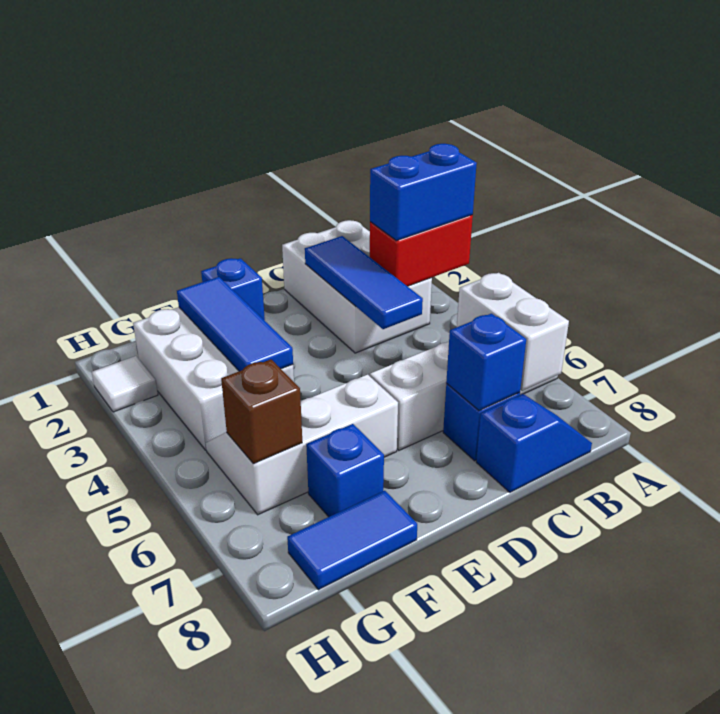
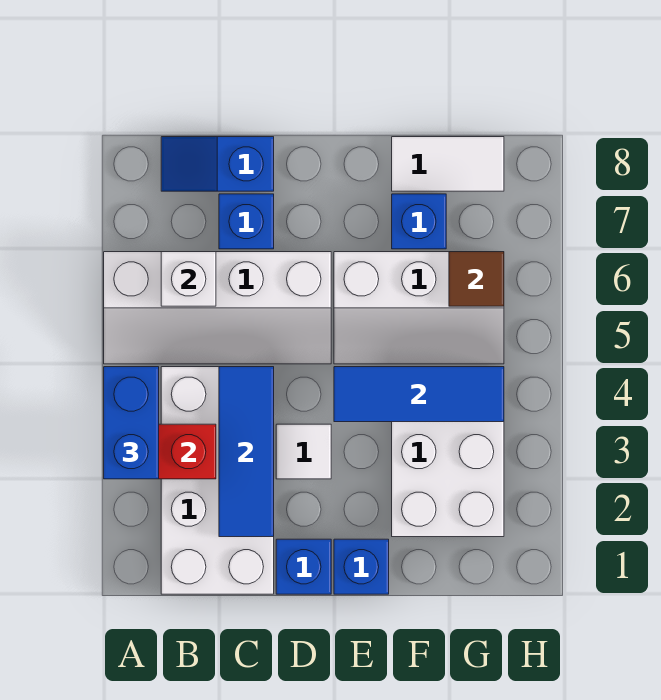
blue 1x2 brick [370,144,477,241] -> blue 1x2 brick turned to [104,367,159,479]
white 2x3 brick [282,220,432,353] -> white 2x4 brick [161,367,274,594]
white 1x2 brick [457,273,569,391] -> white 1x1 brick [161,252,216,306]
blue 1x1 brick [446,314,526,411] -> blue 1x1 brick moved to [276,539,331,594]
blue 1x3 tile [177,277,293,371] -> blue 1x3 tile turned to [334,367,504,422]
blue 1x2 tile [287,491,417,590] -> white 1x2 tile [392,137,504,191]
brown 1x1 brick [221,359,302,464] -> brown 1x1 tile [449,252,504,306]
white 1x1 tile [92,356,158,412] -> white 1x1 tile moved to [276,424,331,479]

